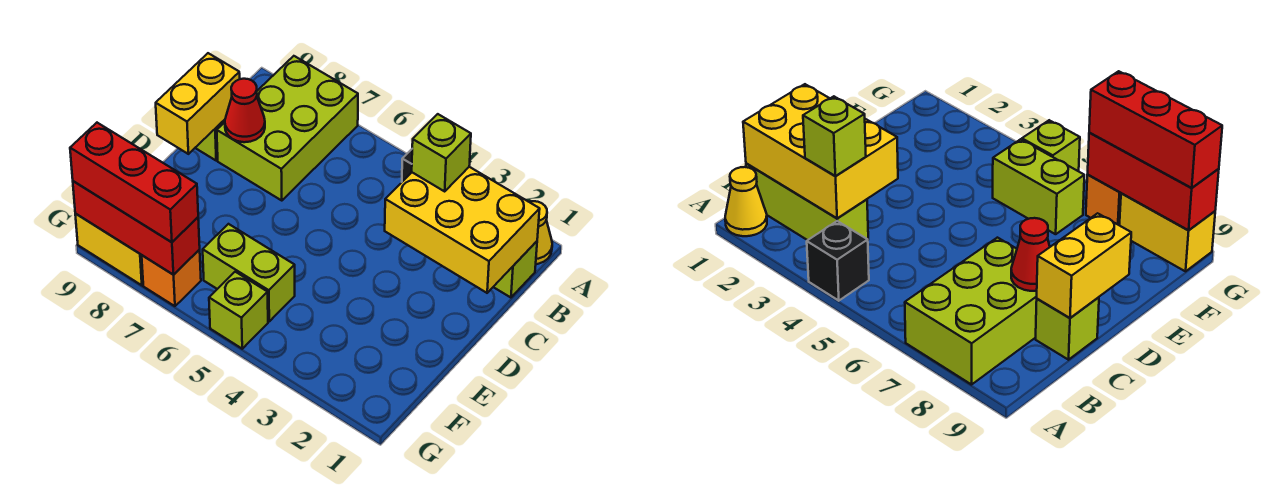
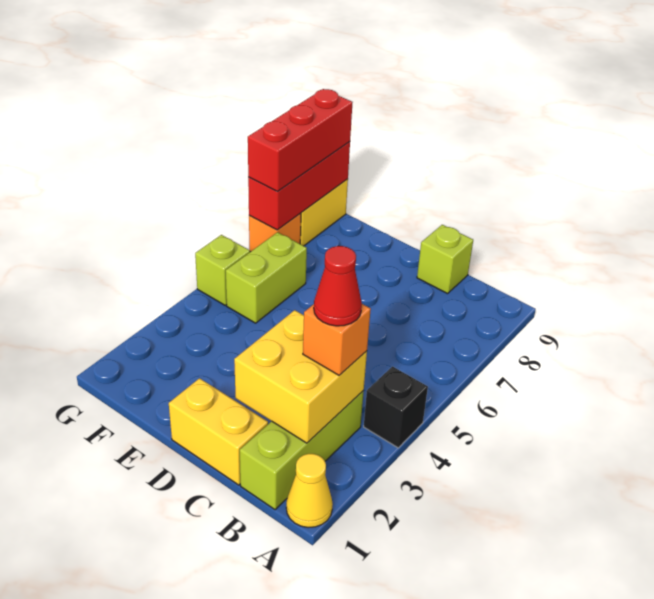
lime 2x3 brick [217,56,358,201] -> none
yellow 2x3 brick [385,167,540,293] -> yellow 2x2 brick [234,310,367,443]
lime 1x1 brick [412,114,471,191] -> orange 1x1 brick [303,304,371,375]
red 1x1 cone [225,79,265,142] -> red 1x1 cone moved to [314,246,362,326]
yellow 1x2 brick [156,53,240,154] -> yellow 1x2 brick moved to [169,378,268,485]

